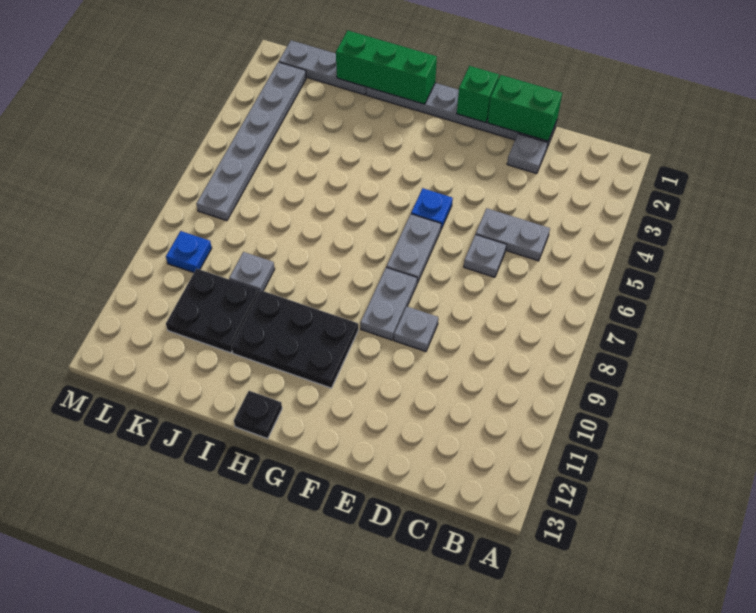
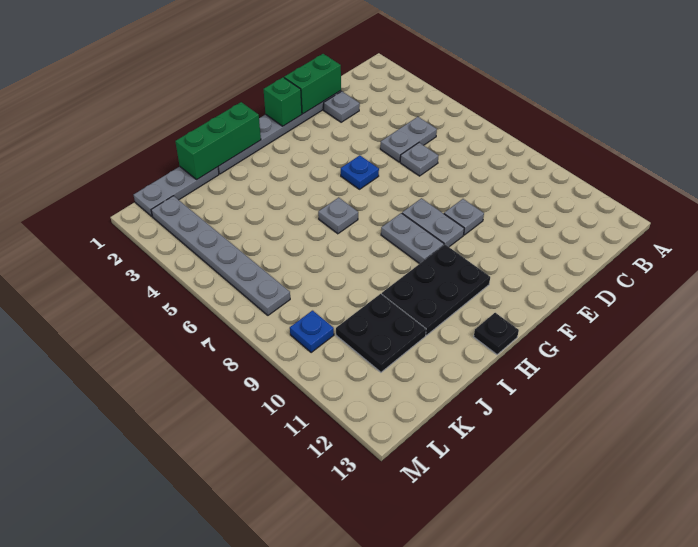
grey 1x2 plate [386,214,441,283] -> grey 1x2 plate moved to [381,213,444,264]
grey 1x1 plate [229,252,275,292] -> grey 1x1 plate moved to [318,197,358,234]

